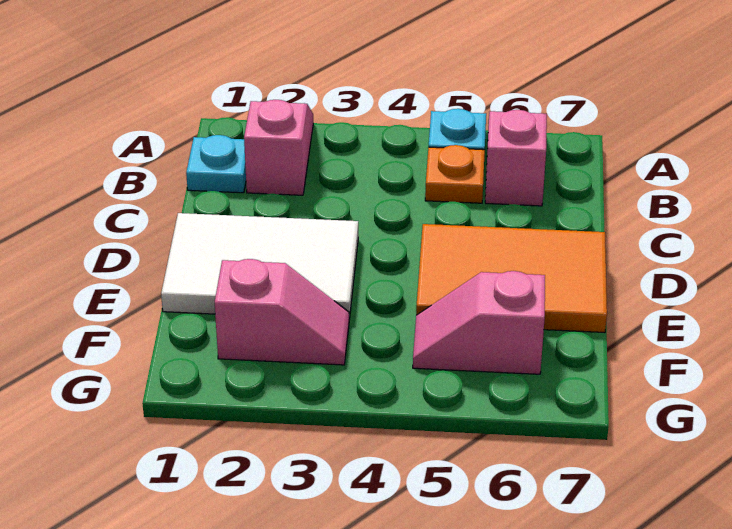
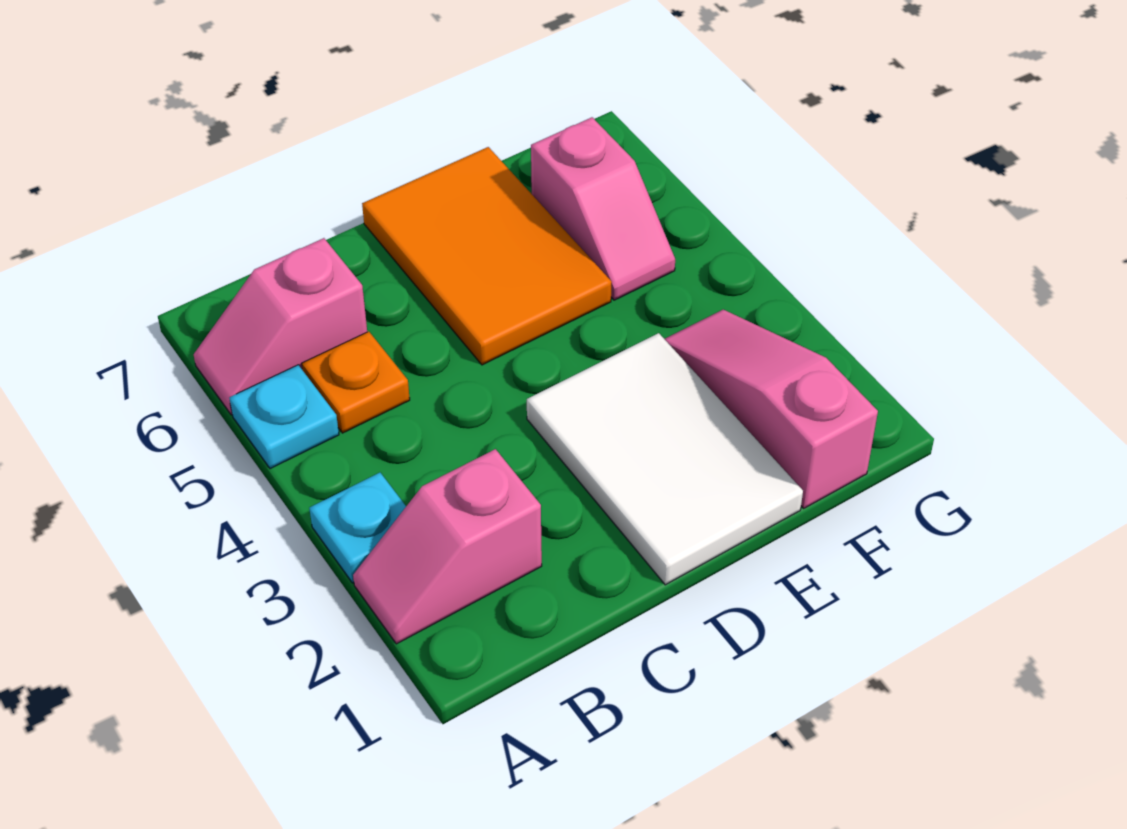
cyan 1x1 plate [186,135,246,193] -> cyan 1x1 plate moved to [309,473,406,583]
pink 1x2 slope [215,259,349,365] -> pink 1x3 slope [665,310,878,508]

